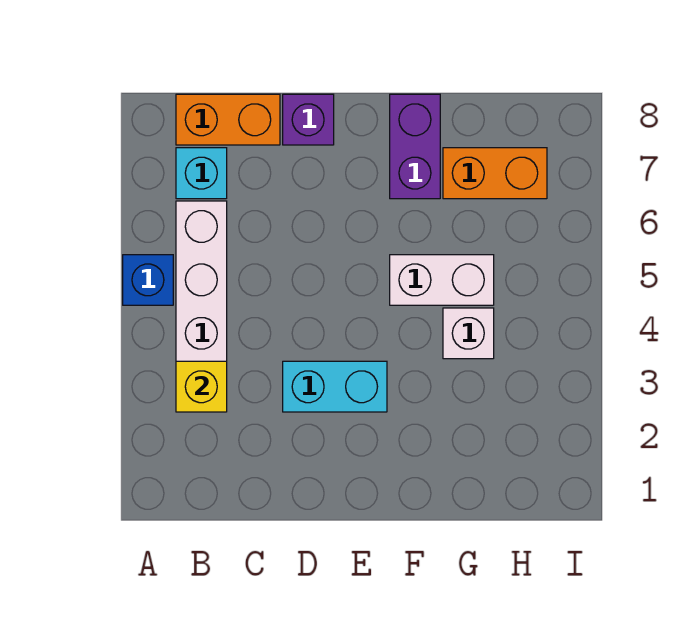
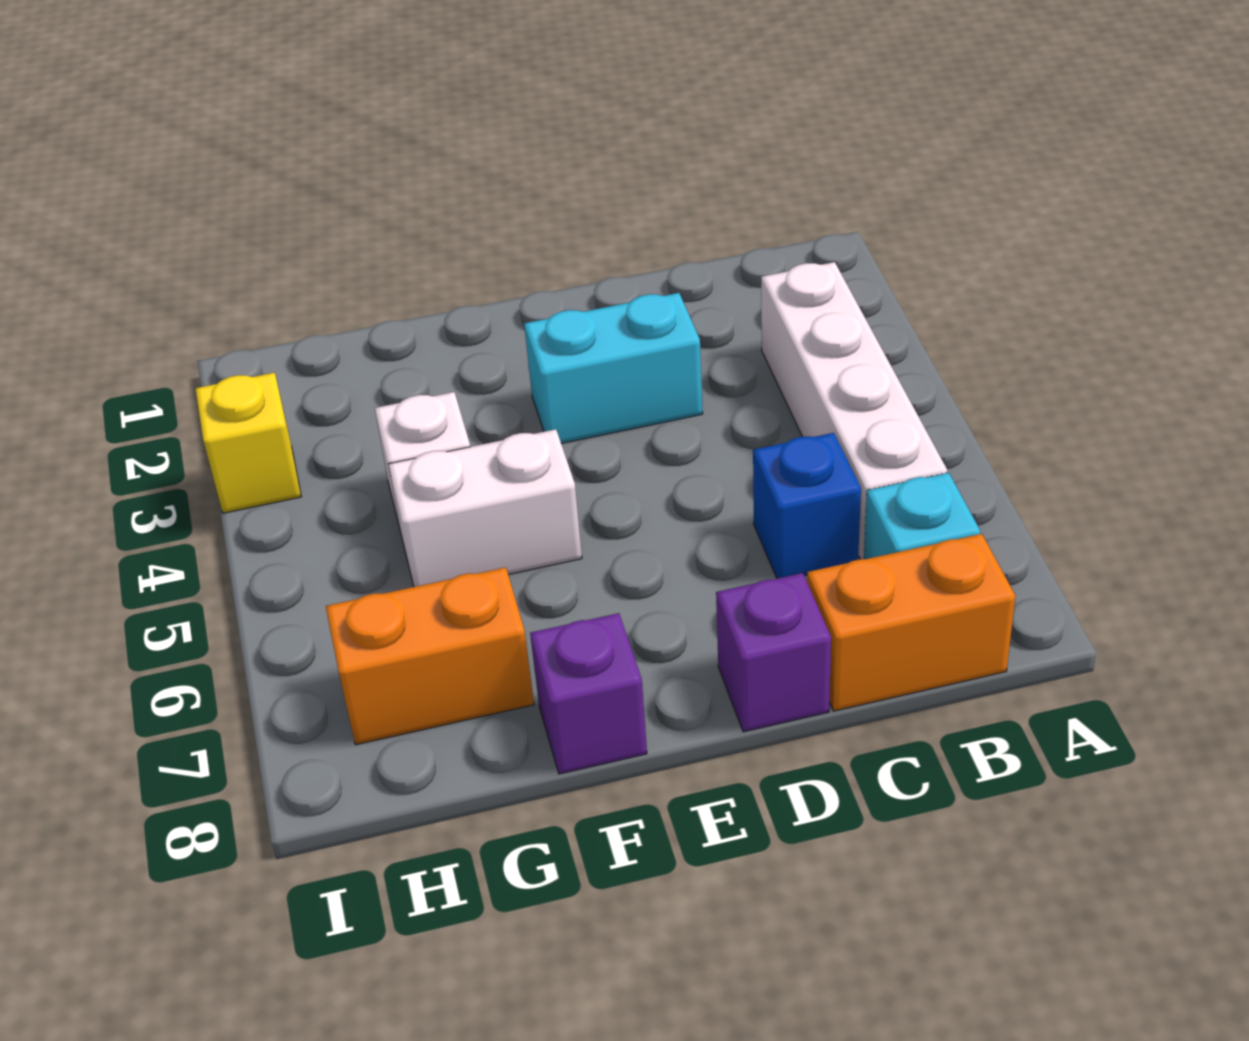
blue 1x1 brick [123,255,173,305] -> blue 1x1 brick moved to [753,433,861,578]
yellow 1x1 brick [176,361,227,412] -> yellow 1x1 brick moved to [195,373,301,513]
purple 1x2 brick [390,94,440,199] -> purple 1x1 brick [530,613,647,774]

